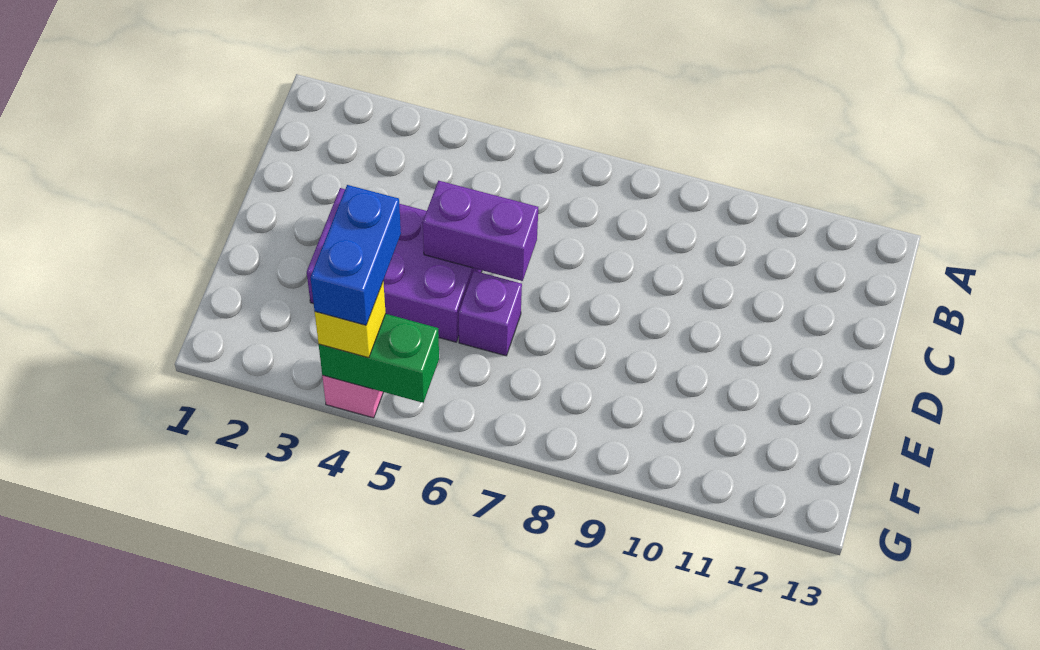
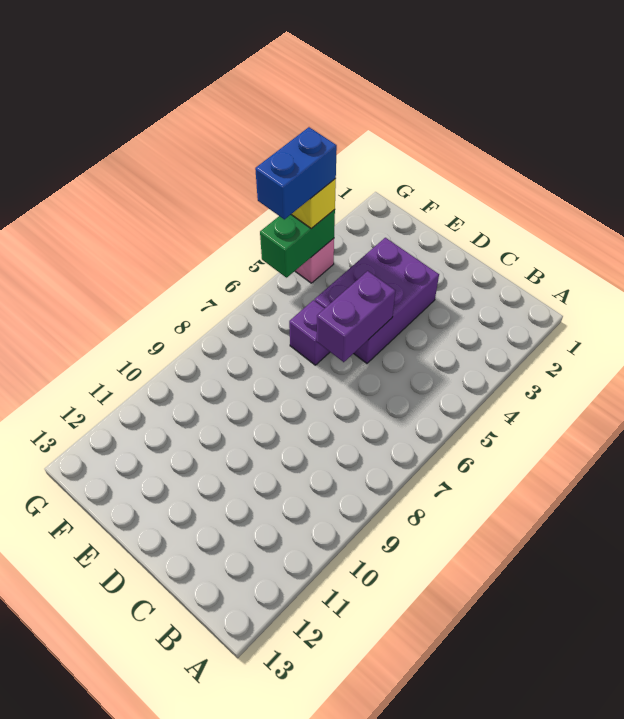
blue 1x2 brick [310,185,401,325] -> blue 1x2 brick turned to [255,127,337,219]

